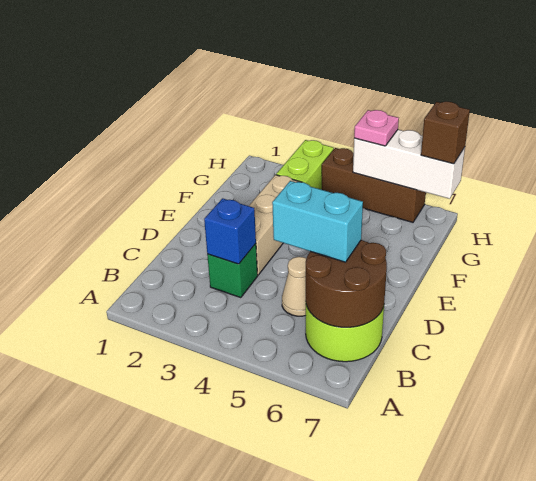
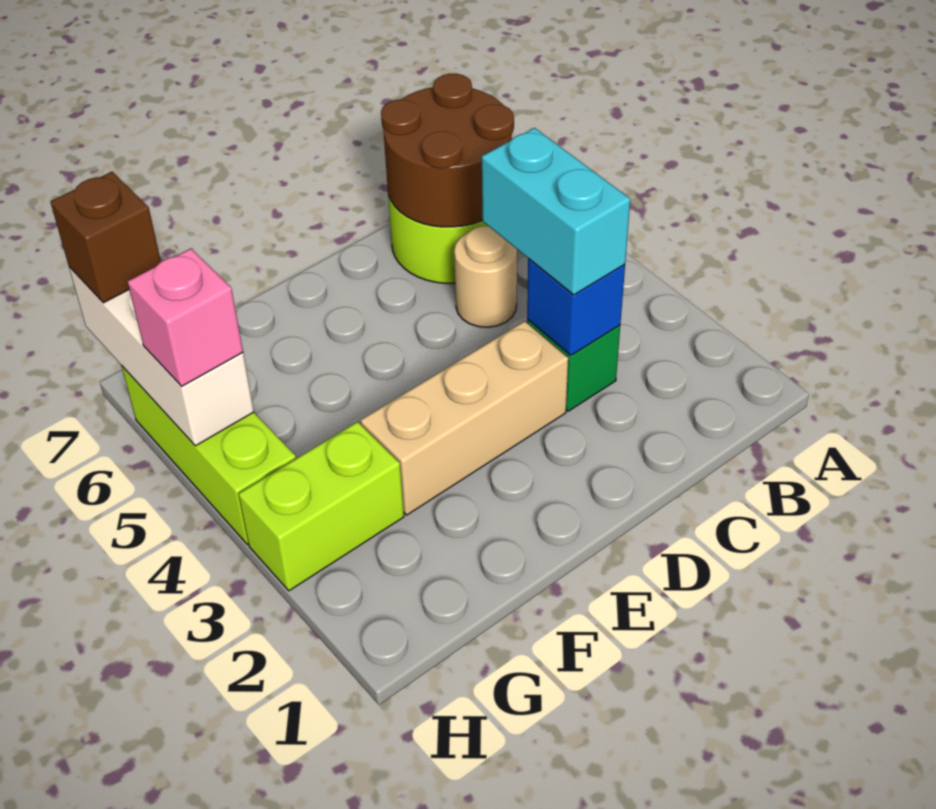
tan 1x1 cone [282,257,306,316] -> tan 1x1 round brick [454,226,517,327]
cyan 1x2 brick [272,181,363,262] -> cyan 1x2 brick moved to [482,128,630,295]
brown 1x3 brick [321,148,426,222] -> lime 1x3 brick [122,366,296,545]
pink 1x1 plate [354,110,399,146] -> pink 1x1 brick [128,249,243,386]

